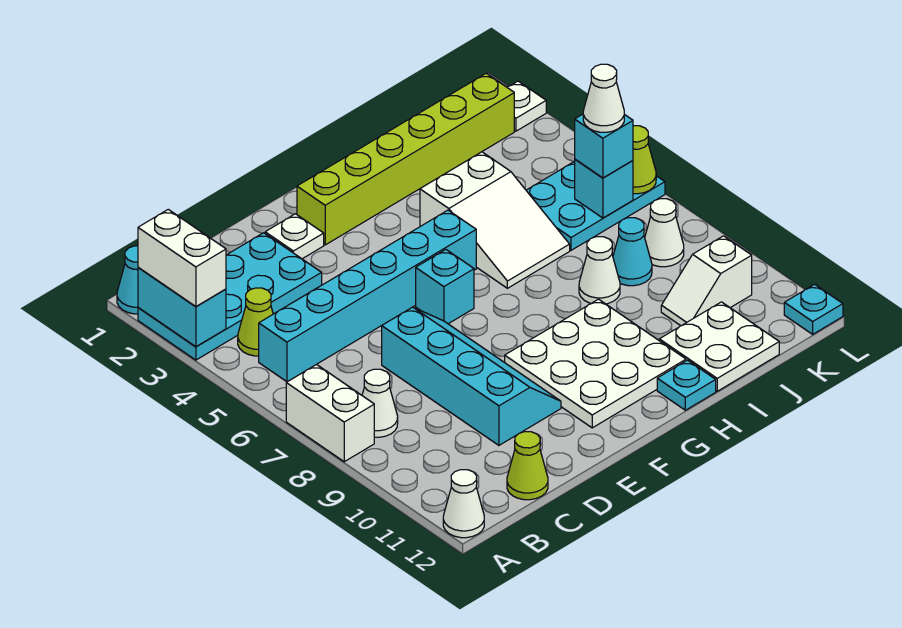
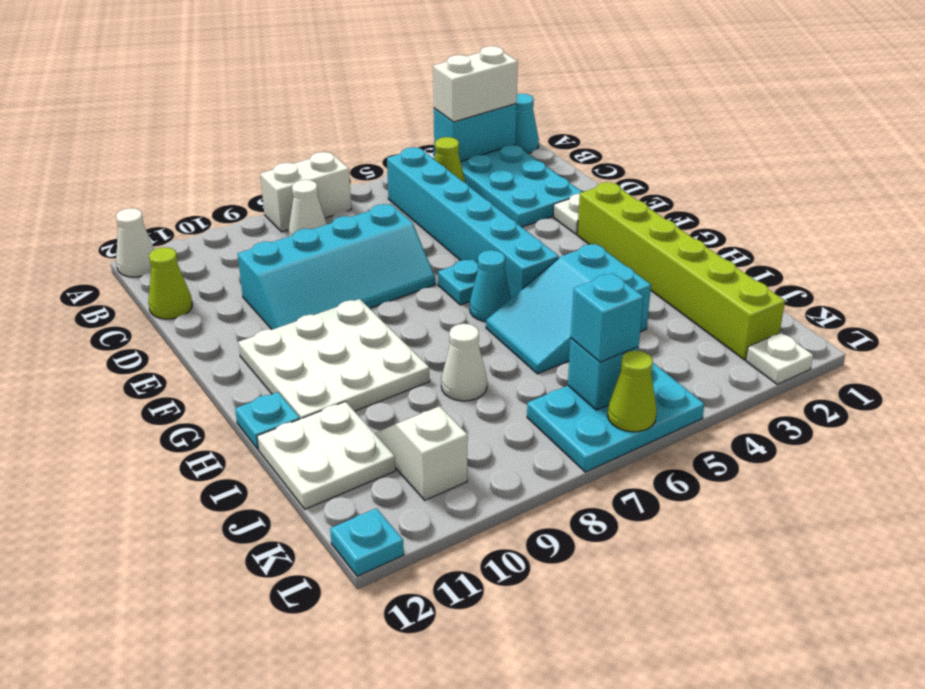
cyan 1x1 brick [416,250,474,324] -> cyan 1x1 plate [438,259,479,305]
white 2x3 slope [420,152,570,288] -> cyan 2x3 slope [486,244,651,374]
cyan 2x3 plate [526,161,665,250] -> cyan 2x3 plate turned to [527,363,704,472]
cyan 1x1 cone [613,218,652,286] -> cyan 1x1 cone moved to [470,250,511,322]
white 1x1 cone [583,64,624,132] -> none
white 1x1 cone [645,199,684,267] -> none

